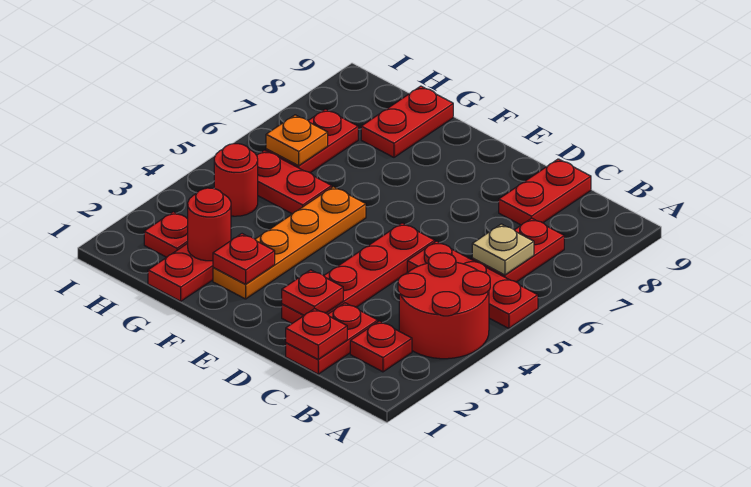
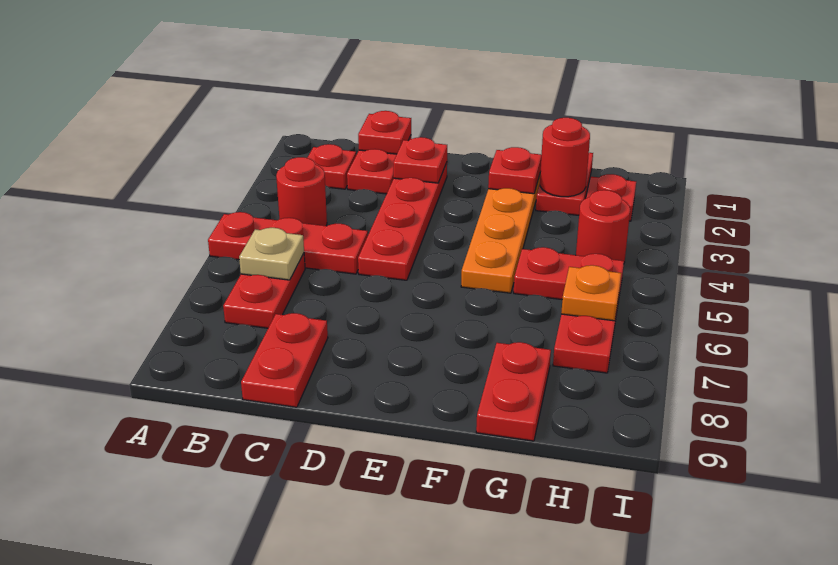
red 2x2 round brick [398,253,490,359] -> red 1x1 round brick [276,157,327,226]

